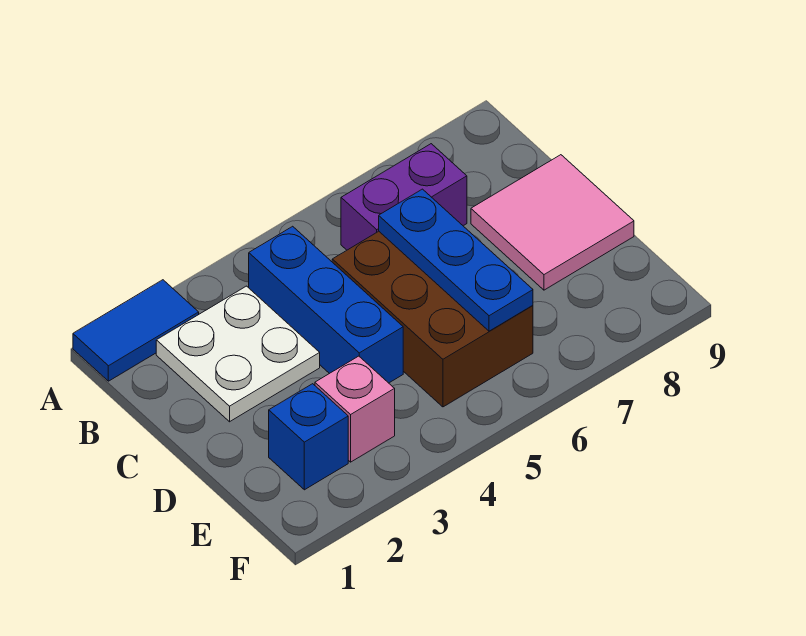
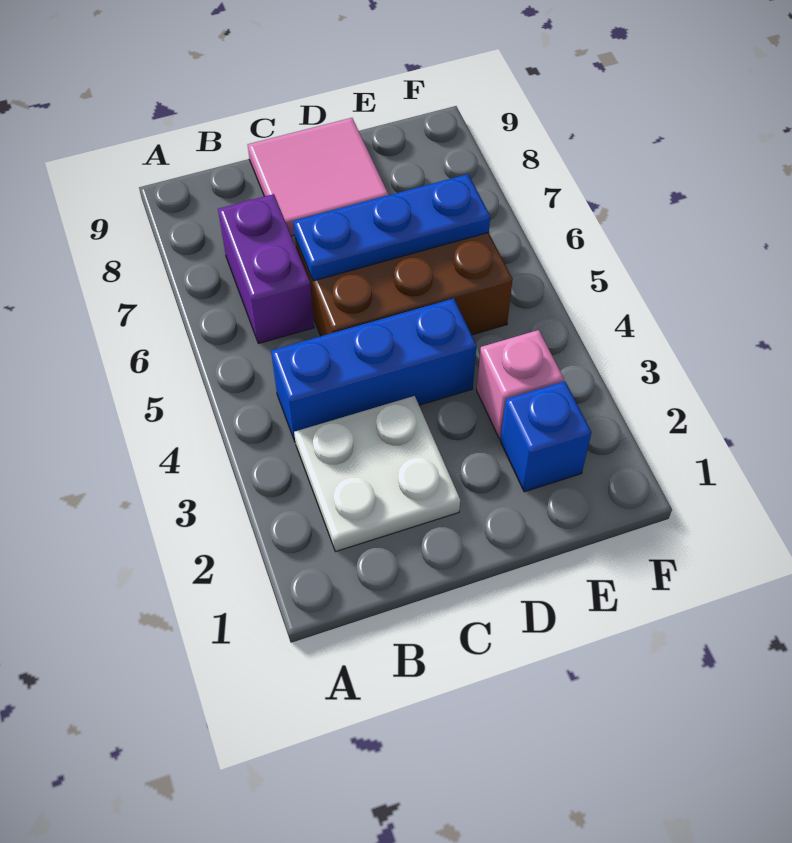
blue 1x2 tile [73,280,199,381] -> none

